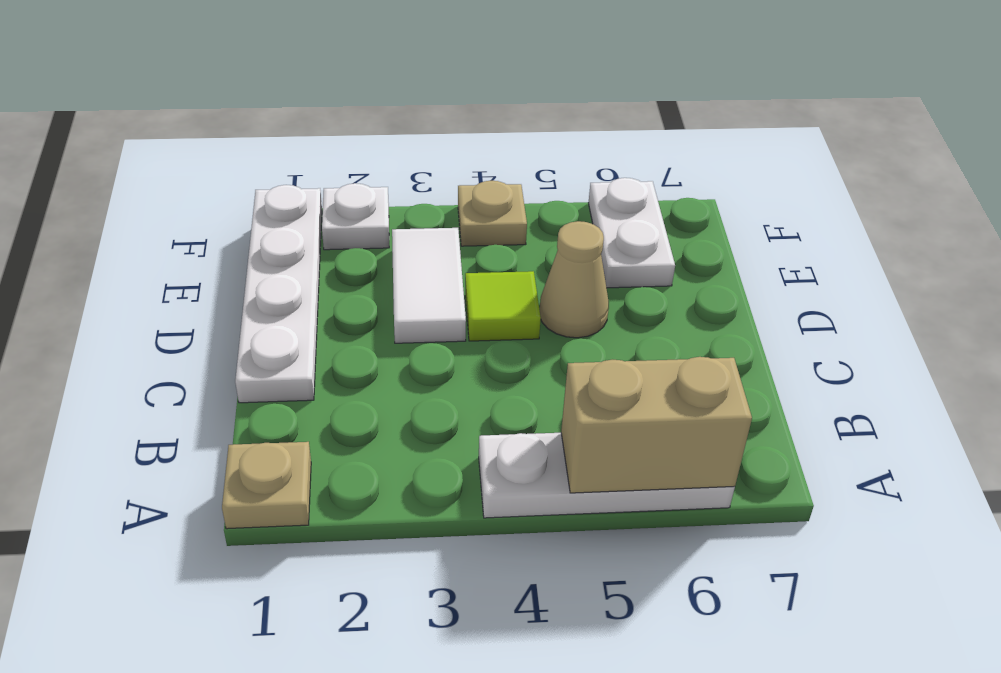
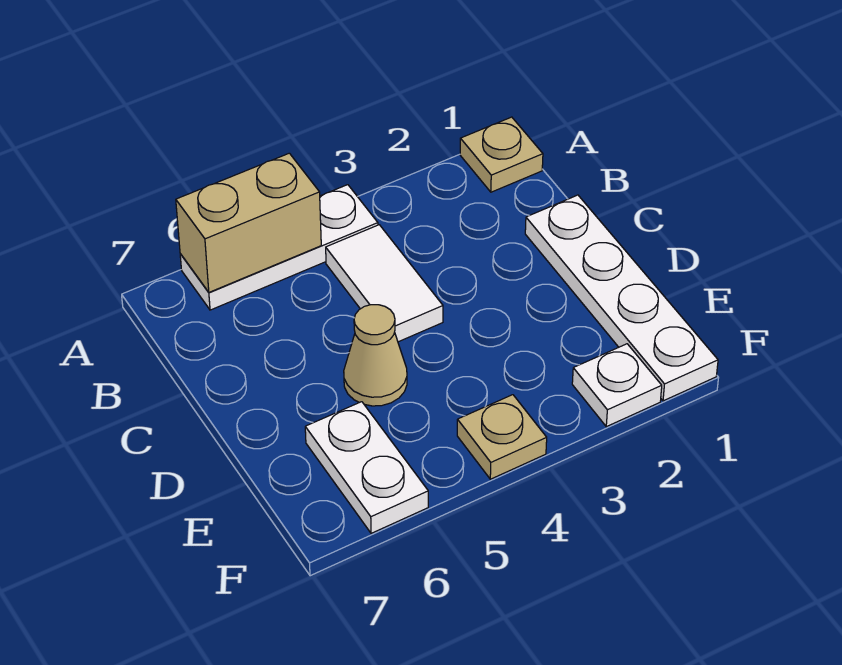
white 1x2 tile [392,228,466,343] -> white 1x2 tile moved to [326,225,443,342]
lime 1x1 tile [465,271,541,341] -> none

